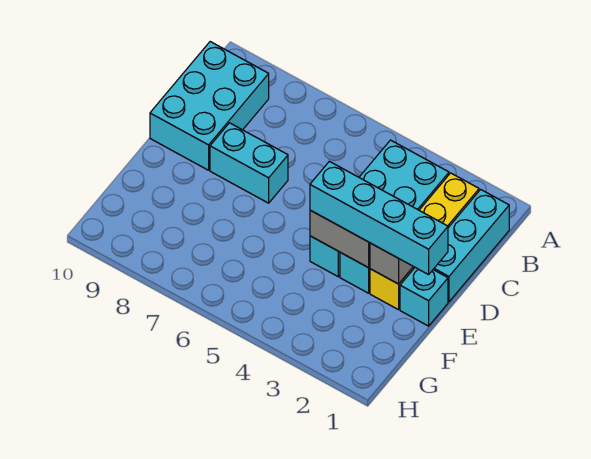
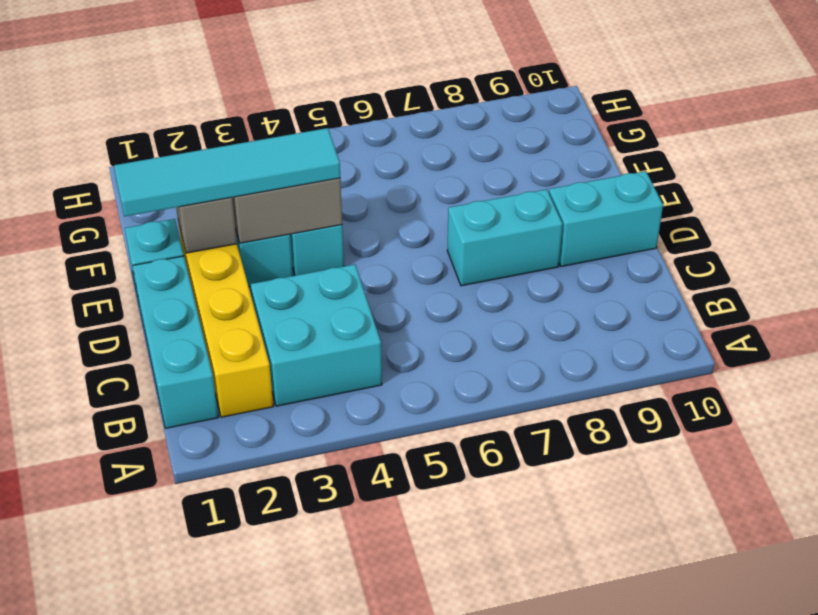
cyan 2x3 brick [150,42,269,170] -> cyan 1x2 brick [549,171,663,267]
cyan 1x4 brick [310,161,448,275] -> cyan 1x4 tile [114,128,340,216]

